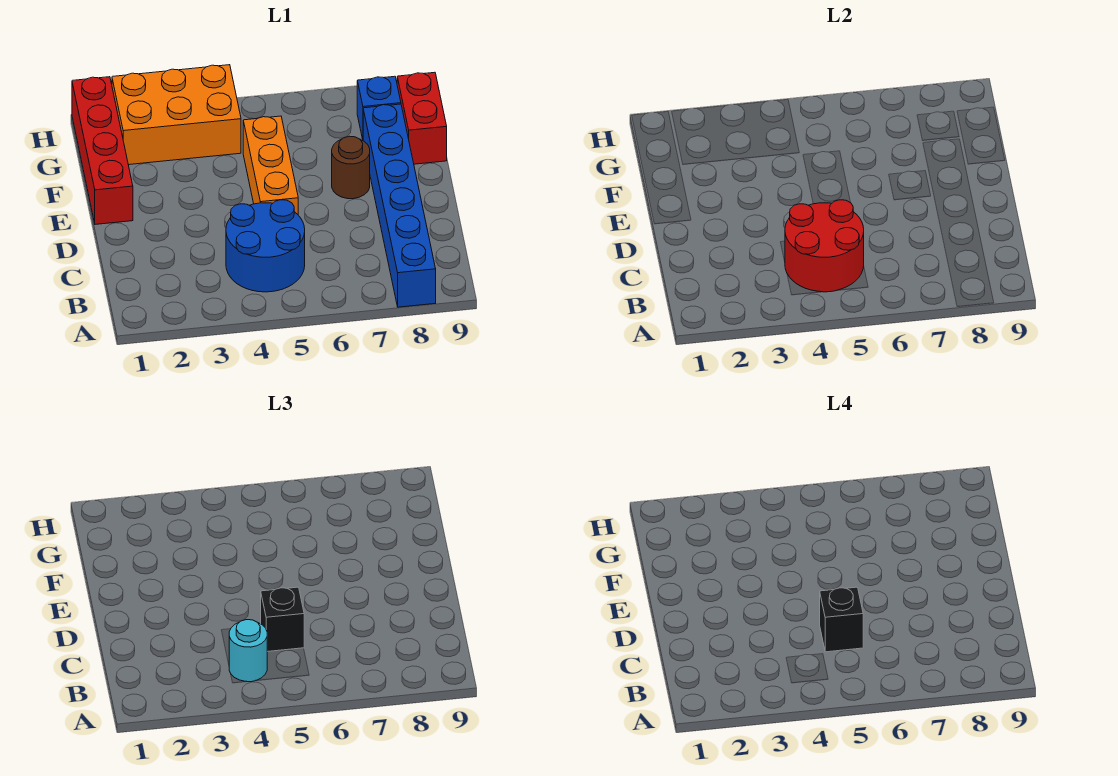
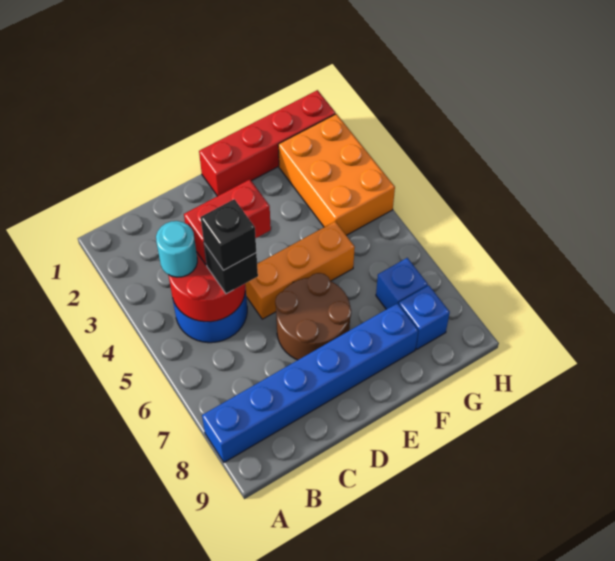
brown 1x1 round brick [332,136,370,199] -> brown 2x2 round brick [275,273,351,360]
red 1x2 brick [397,72,447,164] -> red 1x2 brick moved to [184,179,271,265]
none -> blue 1x1 brick [376,258,428,309]

